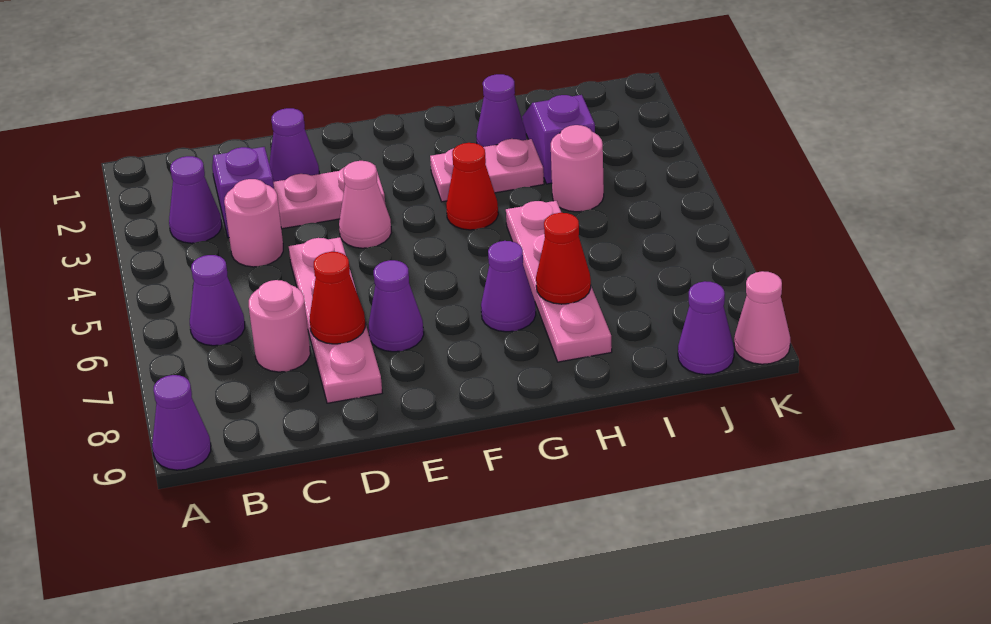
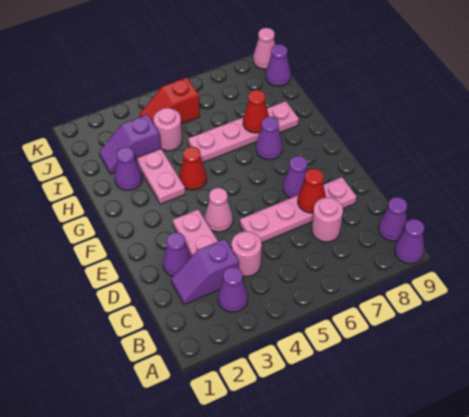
purple 1x1 cone [190,255,245,346] -> purple 1x1 cone moved to [378,197,407,241]
none -> red 1x2 slope [140,78,200,124]

